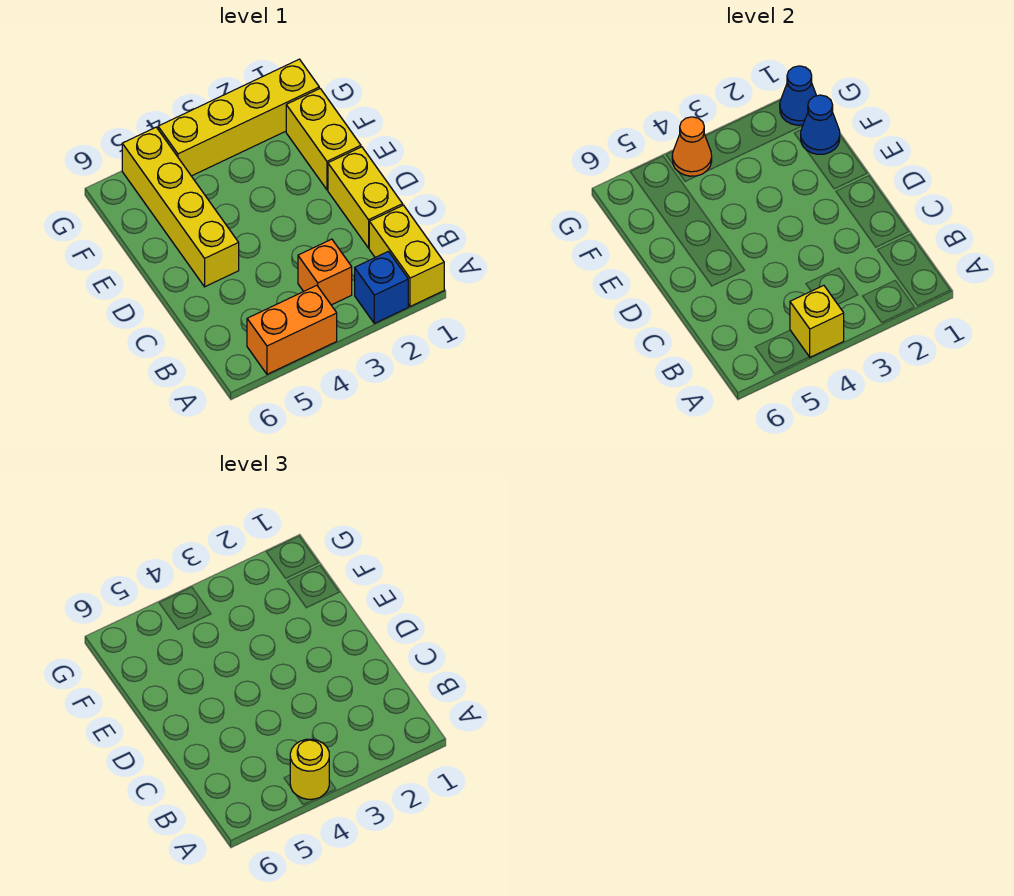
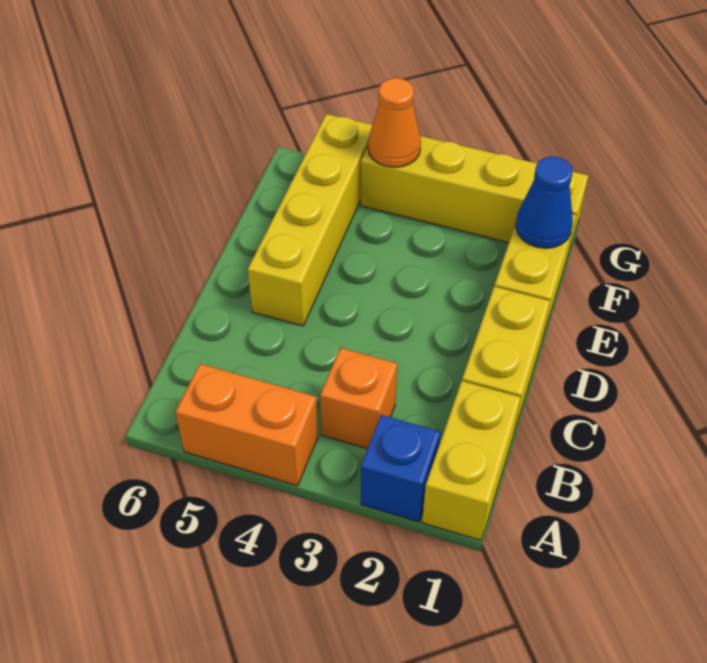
yellow 1x1 brick [790,285,844,357] -> none
yellow 1x1 round brick [290,739,329,799] -> none
blue 1x1 cone [780,66,816,125] -> none

